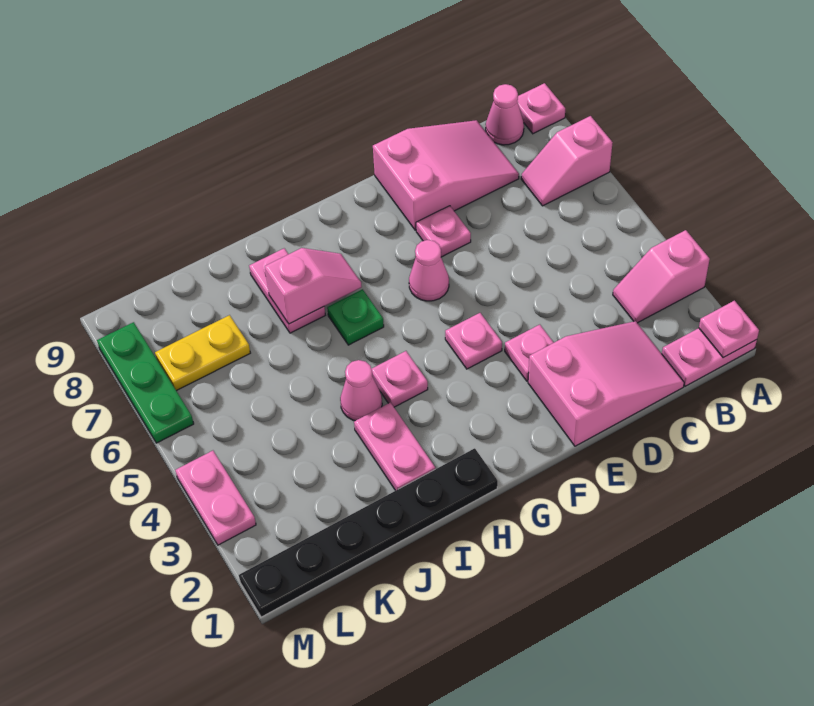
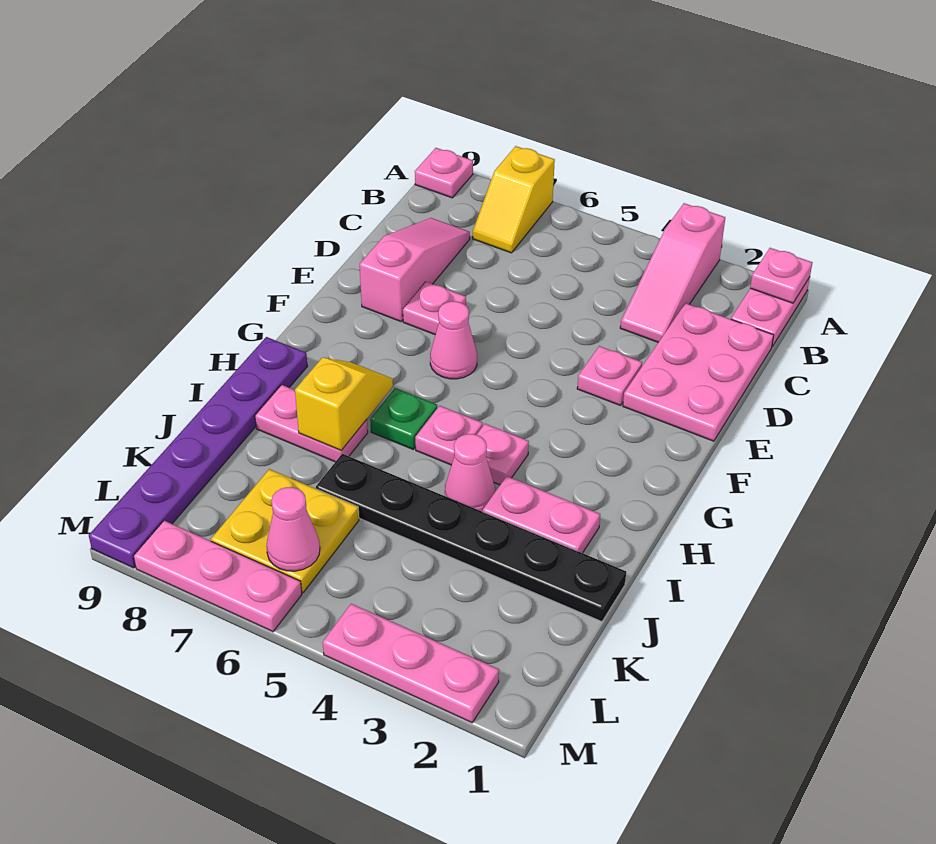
pink 1x2 slope [613,230,710,323] -> pink 1x3 slope [620,203,725,342]
pink 1x2 slope [521,116,613,206] -> yellow 1x2 slope [473,146,555,253]
pink 1x1 cone [486,84,524,145] -> pink 1x1 cone moved to [266,487,320,571]
pink 2x3 slope [528,321,684,446] -> pink 2x3 plate [623,303,774,441]
pink 2x3 slope [373,120,519,230] -> pink 1x3 slope [360,218,470,321]
pink 1x1 plate [445,313,502,369] -> pink 1x1 plate moved to [415,406,483,465]
black 1x6 plate [239,448,498,617] -> black 1x6 plate turned to [316,454,626,621]
pink 1x2 slope [265,248,362,324] -> yellow 1x2 slope [295,358,393,450]
none -> purple 1x6 plate [89,337,307,568]
yellow 1x2 plate [155,315,250,391] -> yellow 2x2 plate [211,469,359,592]
pink 1x2 plate [175,451,256,545] -> pink 1x3 plate [323,604,499,723]
green 1x3 plate [97,322,194,443] -> pink 1x3 plate [134,521,302,632]

